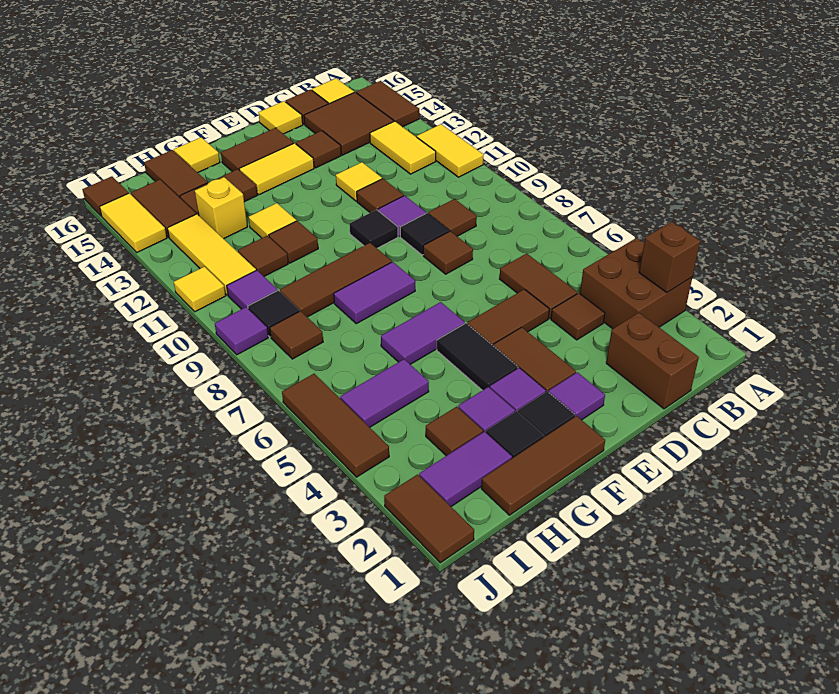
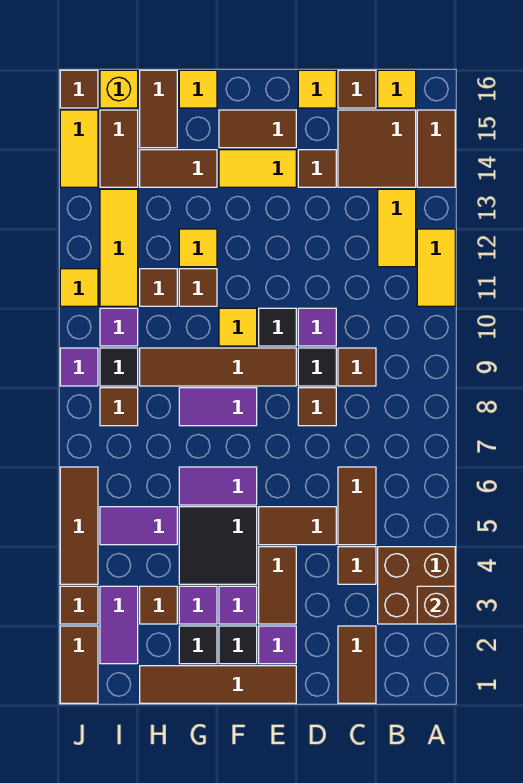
brown 1x2 brick [606,313,699,409] -> brown 1x2 tile [338,626,376,703]
brown 1x1 tile [357,179,404,213] -> brown 1x1 tile moved to [60,586,98,624]
yellow 1x1 tile [336,162,382,201] -> yellow 1x1 tile moved to [219,308,257,346]
brown 1x3 tile [481,416,605,515] -> brown 1x4 tile [140,666,296,703]
black 1x2 tile [437,323,518,390] -> black 2x2 tile [179,507,257,584]
brown 1x3 tile [280,243,392,317] -> brown 1x4 tile [140,348,296,386]
purple 1x2 tile [419,432,512,507] -> purple 1x2 tile turned to [100,586,138,664]
yellow 1x1 brick [195,177,247,239] -> yellow 1x1 brick moved to [100,70,138,108]

